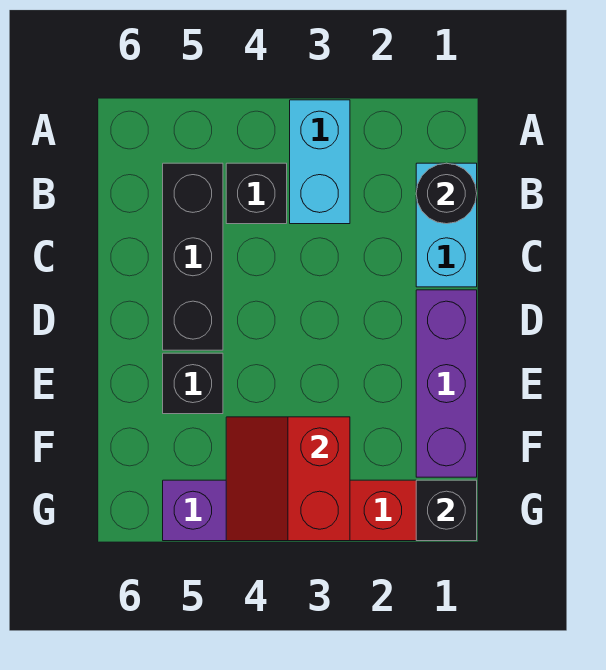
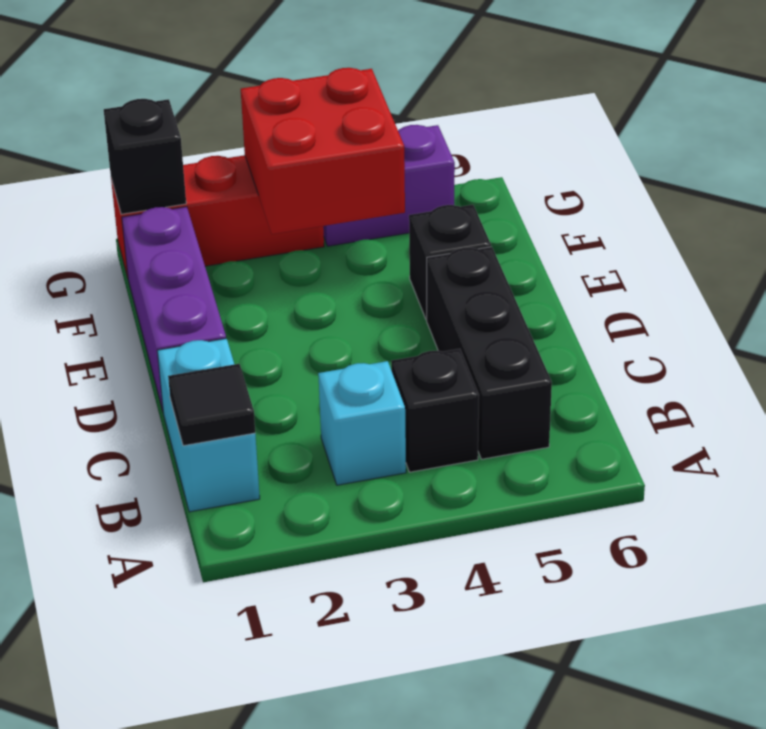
cyan 1x2 brick [290,100,350,224] -> cyan 1x1 brick [318,361,406,485]
black 1x1 round brick [416,163,477,224] -> black 1x1 tile [168,364,255,446]
red 2x2 slope [226,417,350,541] -> red 2x2 brick [241,68,405,234]

